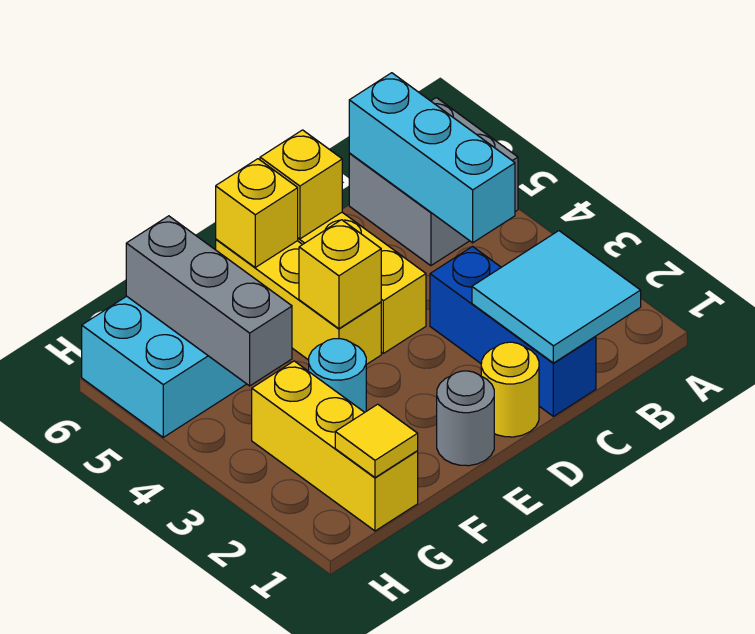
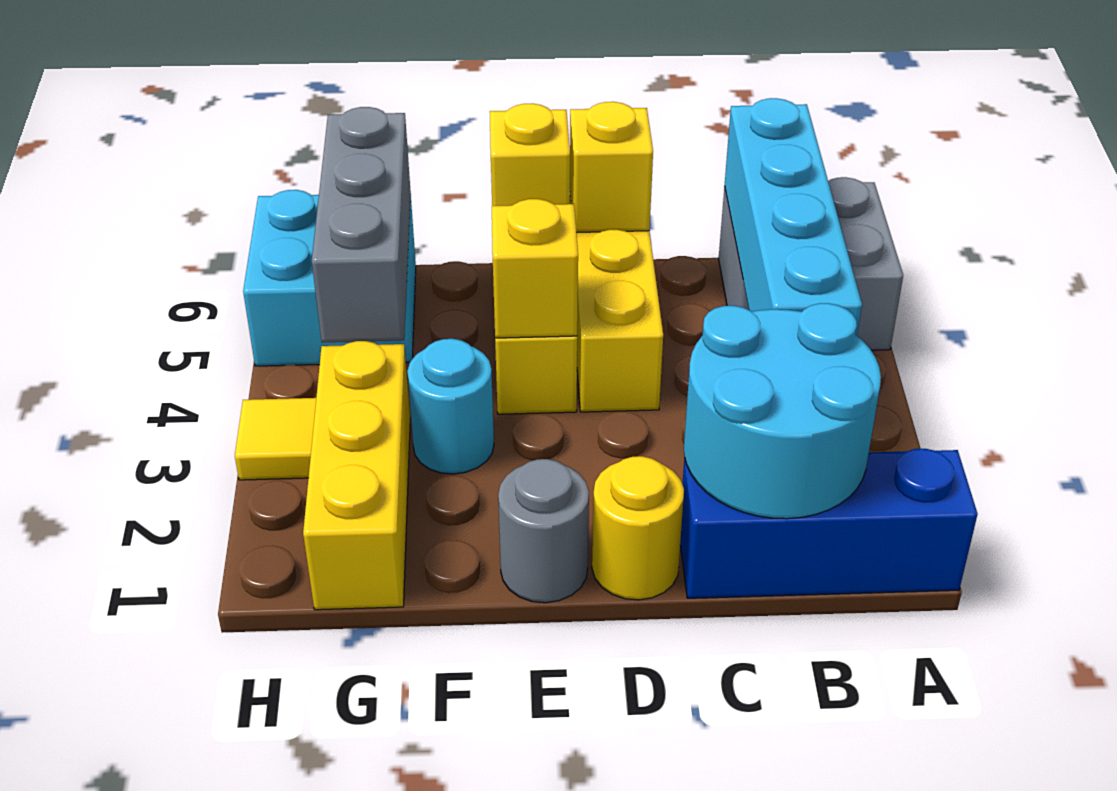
cyan 2x2 tile [472,231,641,363] -> cyan 2x2 round brick [684,303,881,519]
cyan 1x3 brick [349,73,515,243] -> cyan 1x4 brick [725,98,862,335]
blue 1x3 brick [430,247,596,416] -> blue 1x3 brick turned to [680,449,978,598]
yellow 1x1 tile [335,404,418,478] -> yellow 1x1 tile moved to [235,398,316,480]

